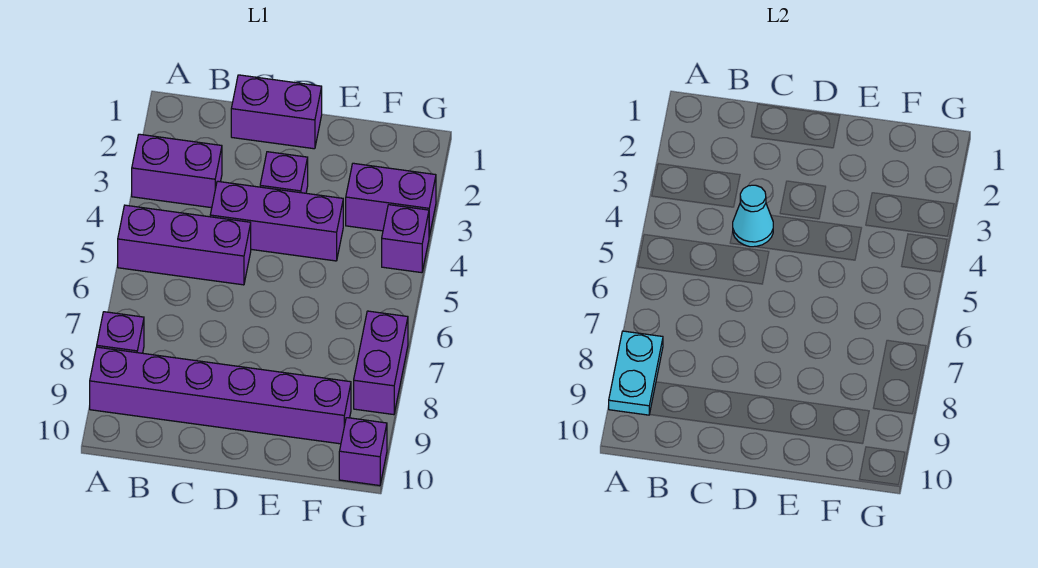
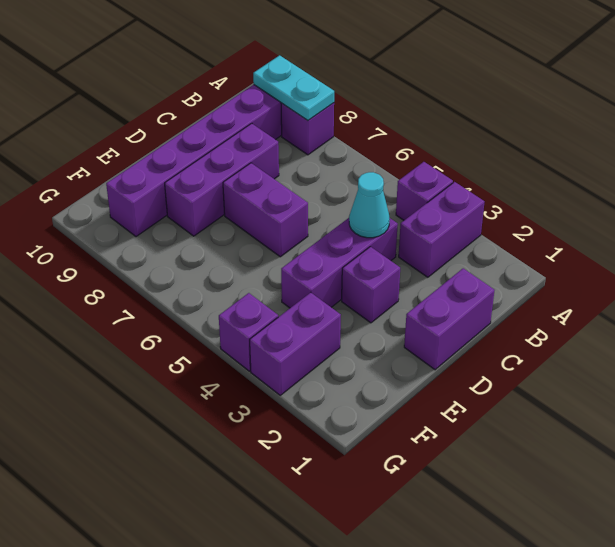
purple 1x3 brick [118,205,251,285] -> purple 1x3 brick moved to [165,123,279,236]
purple 1x2 brick [354,311,408,415] -> purple 1x2 brick moved to [223,163,308,257]
purple 1x1 brick [339,418,387,486] -> purple 1x1 brick moved to [396,162,453,220]

